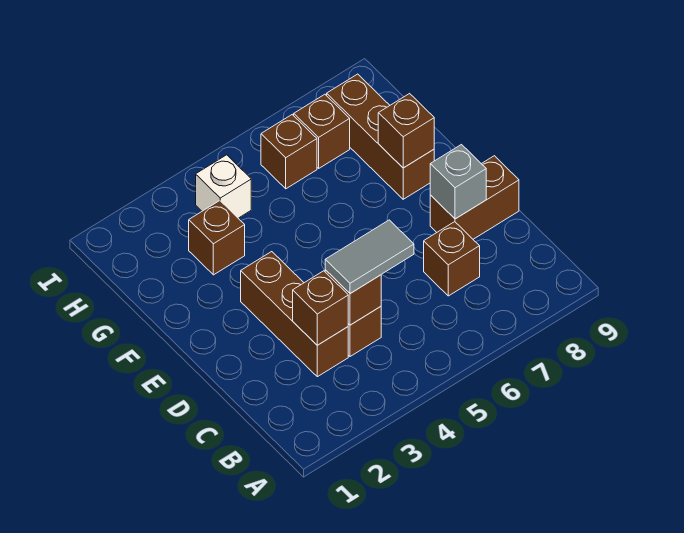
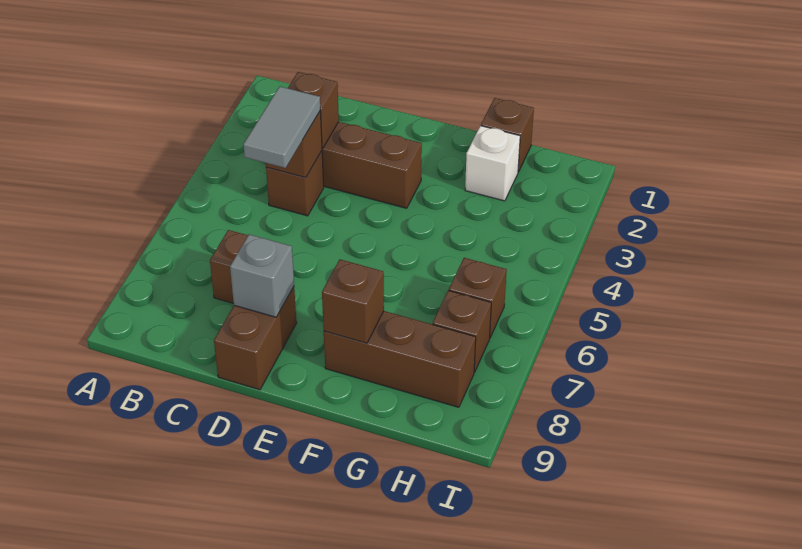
brown 1x1 brick [189,201,245,275] -> brown 1x1 brick moved to [481,98,534,172]
white 1x1 brick [196,155,251,218] -> white 1x1 brick moved to [465,126,520,201]

